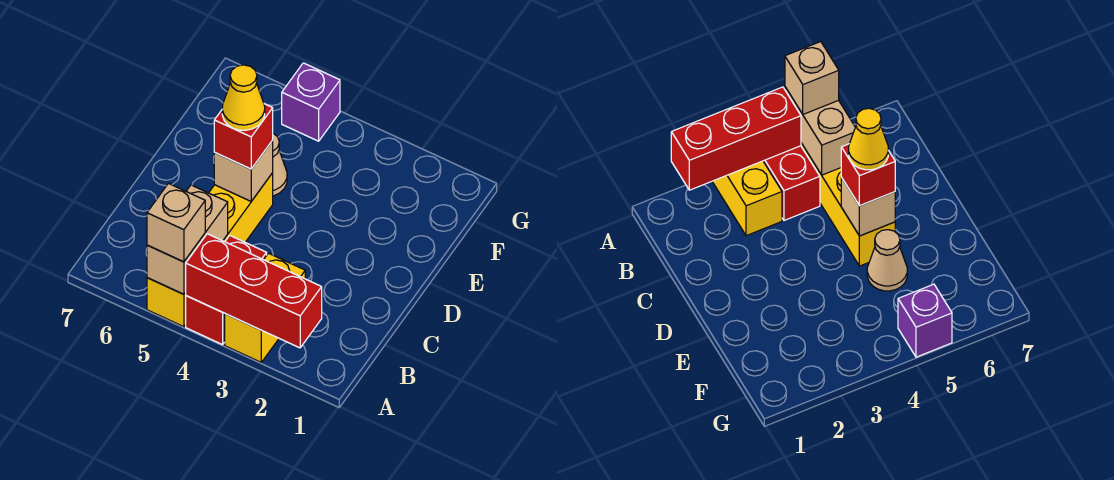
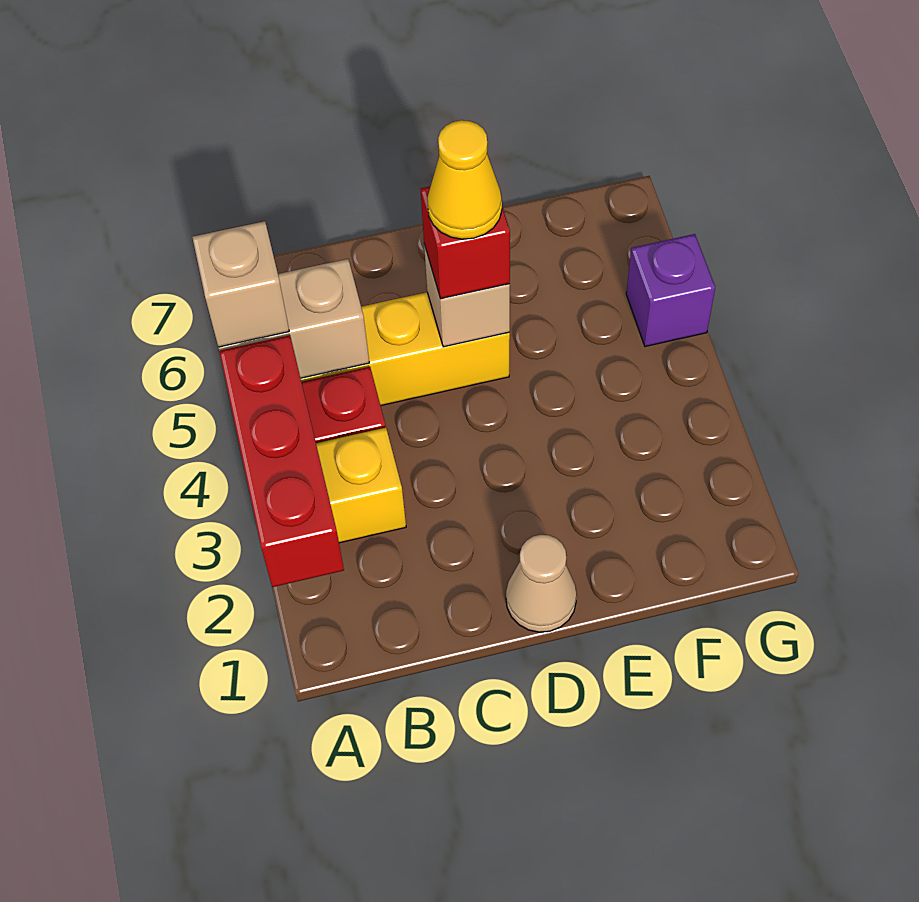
tan 1x1 cone [272,133,287,196] -> tan 1x1 cone moved to [506,535,577,632]

